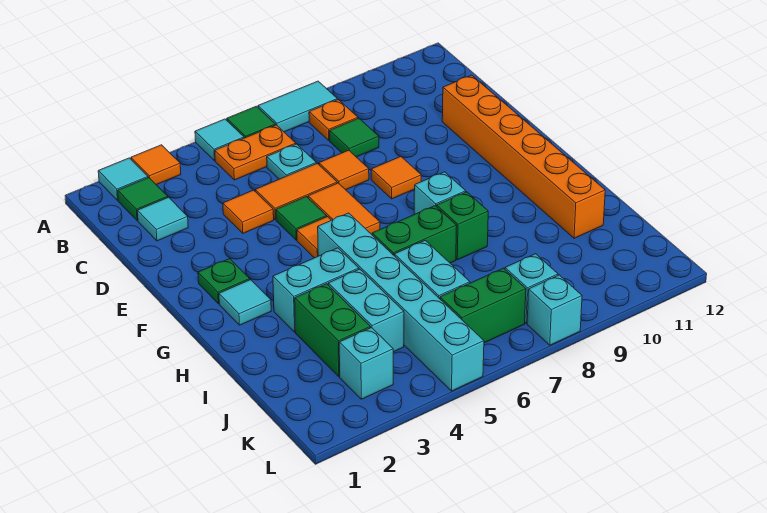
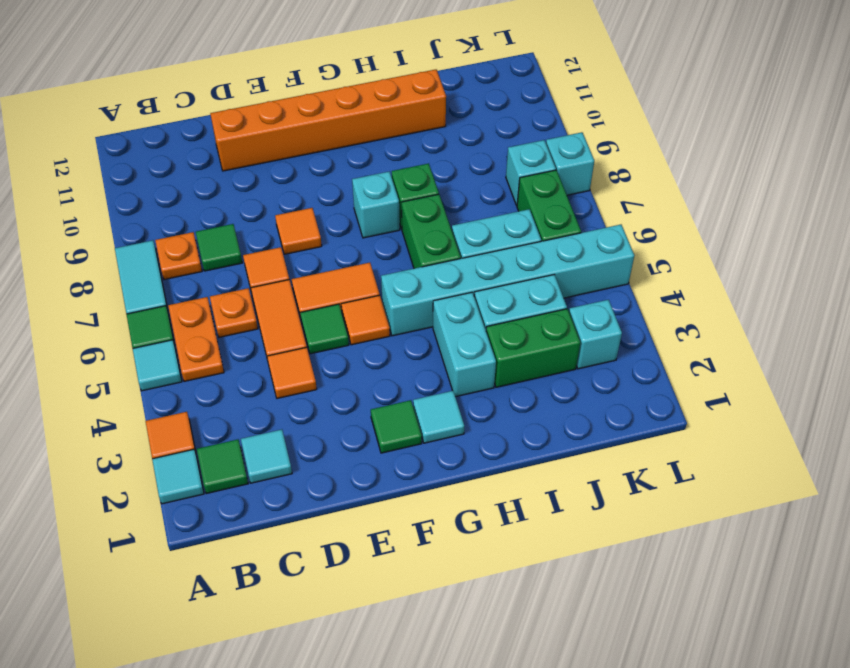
cyan 1x1 plate [267,144,316,179] -> orange 1x1 plate [210,288,258,337]
green 1x1 plate [198,259,250,304] -> green 1x1 tile [371,400,422,453]

